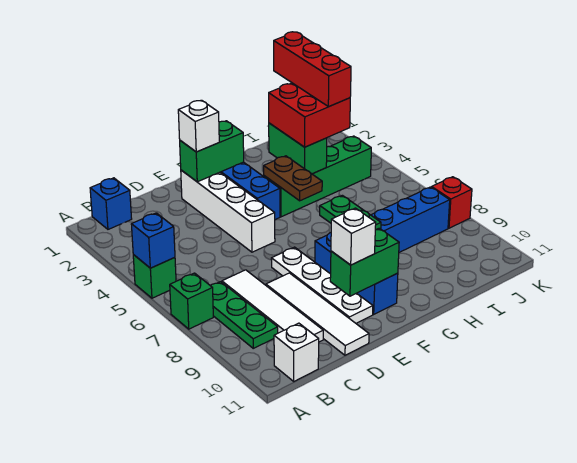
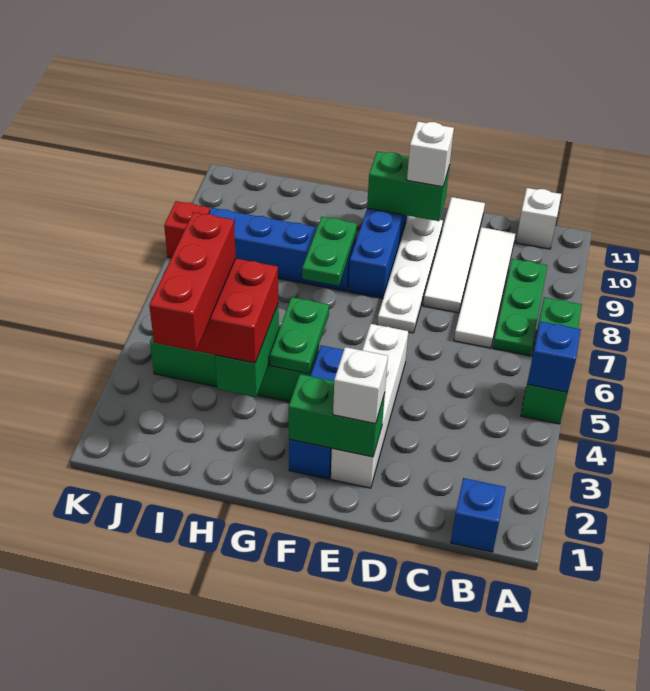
brown 1x2 plate [264,156,322,201] -> green 1x2 plate [270,297,329,374]

